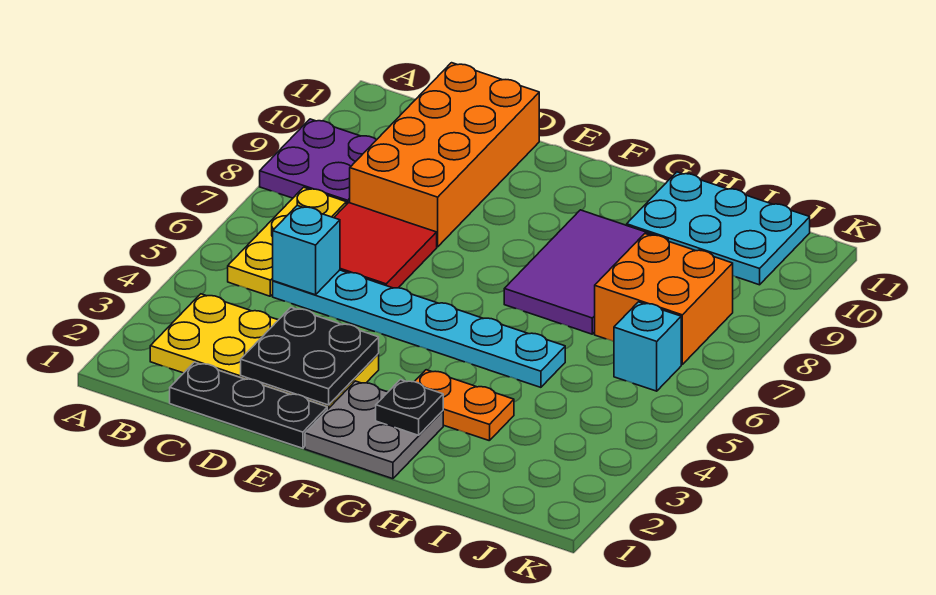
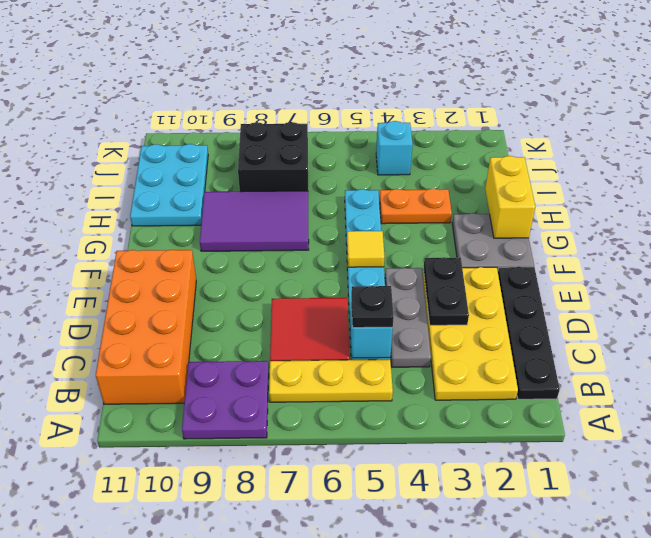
black 1x3 plate [170,362,327,448] -> black 1x4 plate [498,267,560,399]
none -> grey 1x3 plate [385,268,431,367]
orange 2x4 brick [350,63,539,247] -> orange 2x4 brick turned to [96,250,196,404]
black 2x2 plate [241,308,379,405] -> black 1x2 plate [423,257,469,325]
none -> yellow 1x1 tile [347,231,384,267]
none -> yellow 1x2 brick [485,156,535,238]
black 1x1 plate [376,380,443,435] -> black 1x1 plate moved to [351,286,394,328]
orange 1x2 plate [415,370,514,441] -> orange 1x2 plate turned to [380,189,452,224]
orange 2x2 brick [595,234,733,364] -> black 2x2 brick [238,122,308,192]
cyan 1x1 brick [614,302,681,391] -> cyan 1x1 brick moved to [376,121,413,175]

